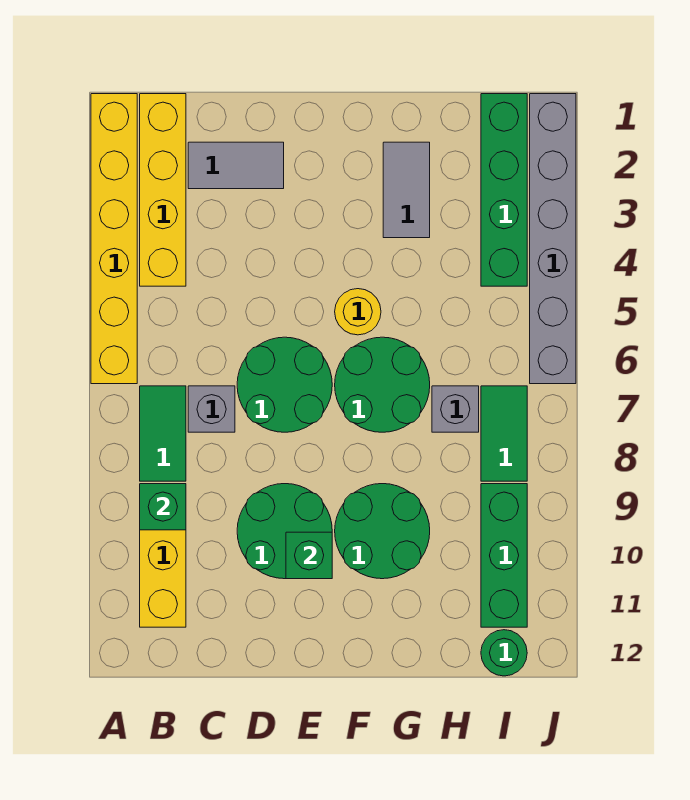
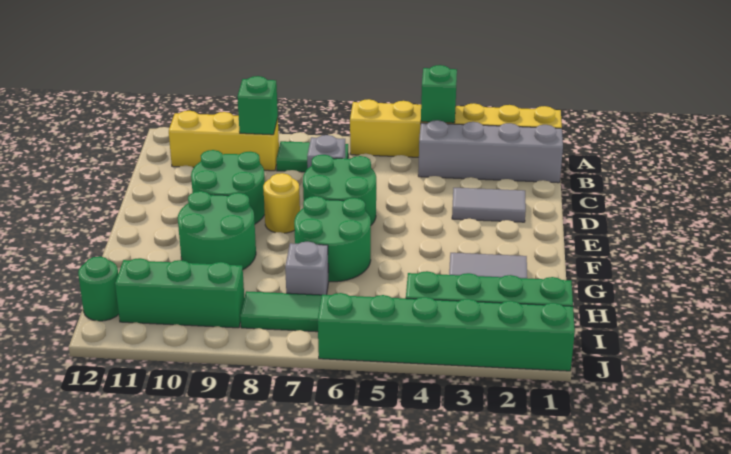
yellow 1x4 brick [140,94,186,286] -> grey 1x4 brick [418,120,563,183]
grey 1x2 tile [188,142,284,189] -> grey 1x2 tile turned to [452,188,526,222]
green 1x1 brick [286,532,332,579] -> green 1x1 brick moved to [421,65,457,123]
yellow 1x1 round brick [335,289,381,335] -> yellow 1x1 round brick moved to [263,173,300,233]
grey 1x6 brick [530,94,576,384] -> green 1x6 brick [318,293,575,371]

